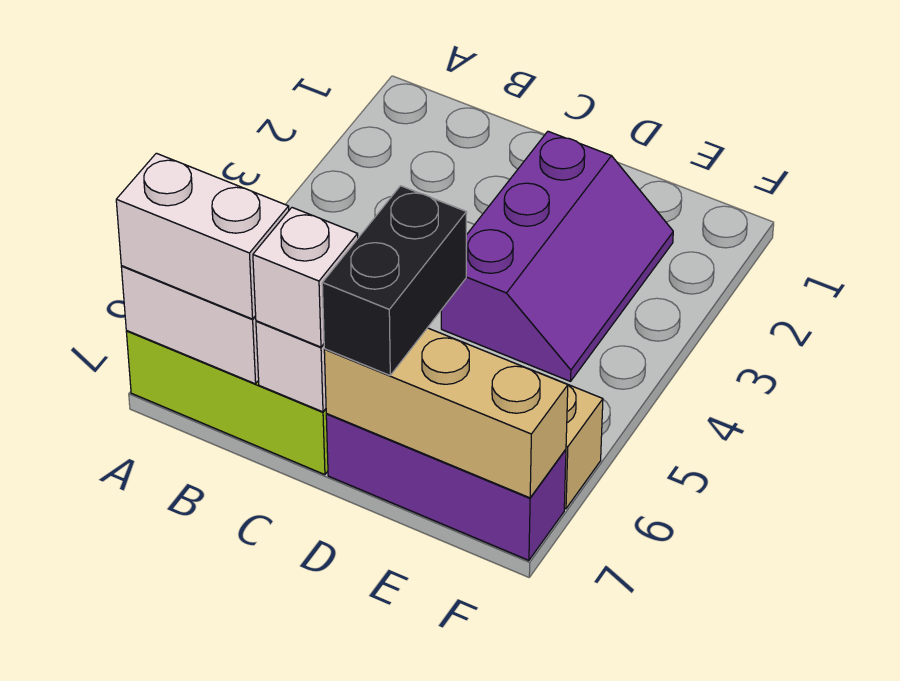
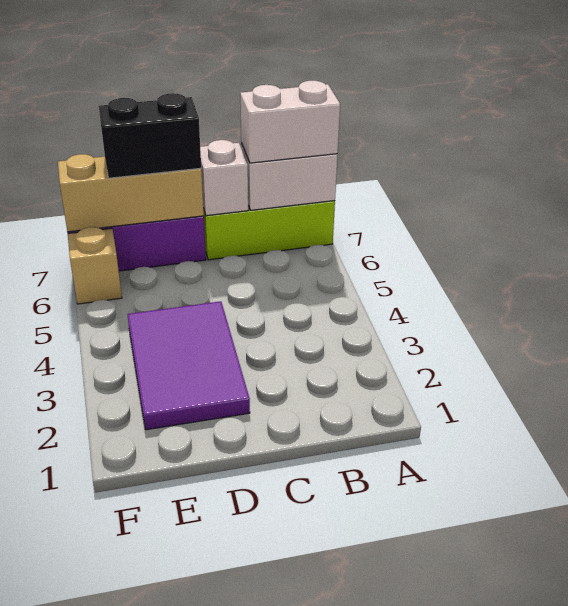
white 1x1 brick [253,208,358,347] -> none
purple 2x3 slope [441,131,673,381] -> purple 2x3 tile [127,301,250,430]
black 1x2 brick [322,186,467,375] -> black 1x2 brick turned to [99,93,201,178]

